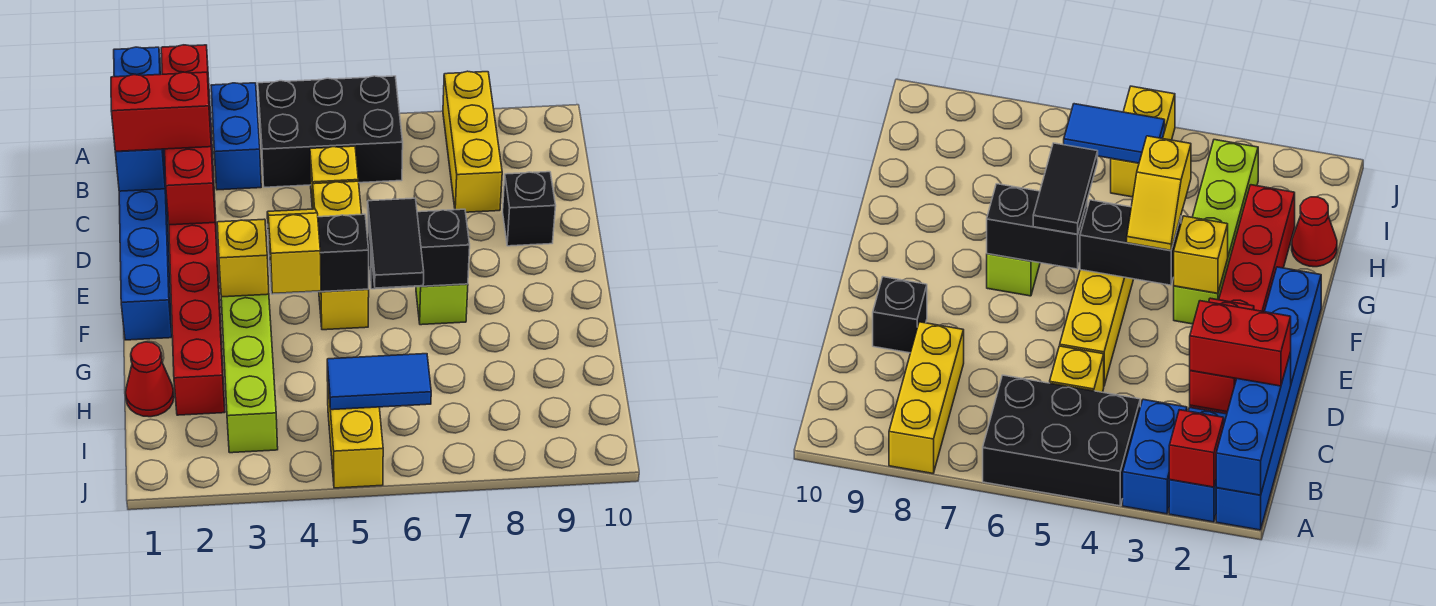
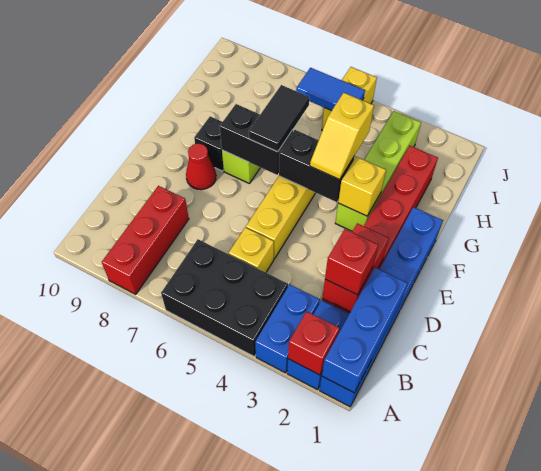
yellow 1x3 brick [443,71,502,212] -> red 1x3 brick [102,186,189,294]
red 1x2 brick [111,72,211,151] -> red 1x1 brick [325,229,378,295]
black 1x1 brick [503,172,556,246] -> black 1x1 brick moved to [194,116,224,171]
red 1x1 cone [126,342,174,417] -> red 1x1 cone moved to [186,144,216,190]

